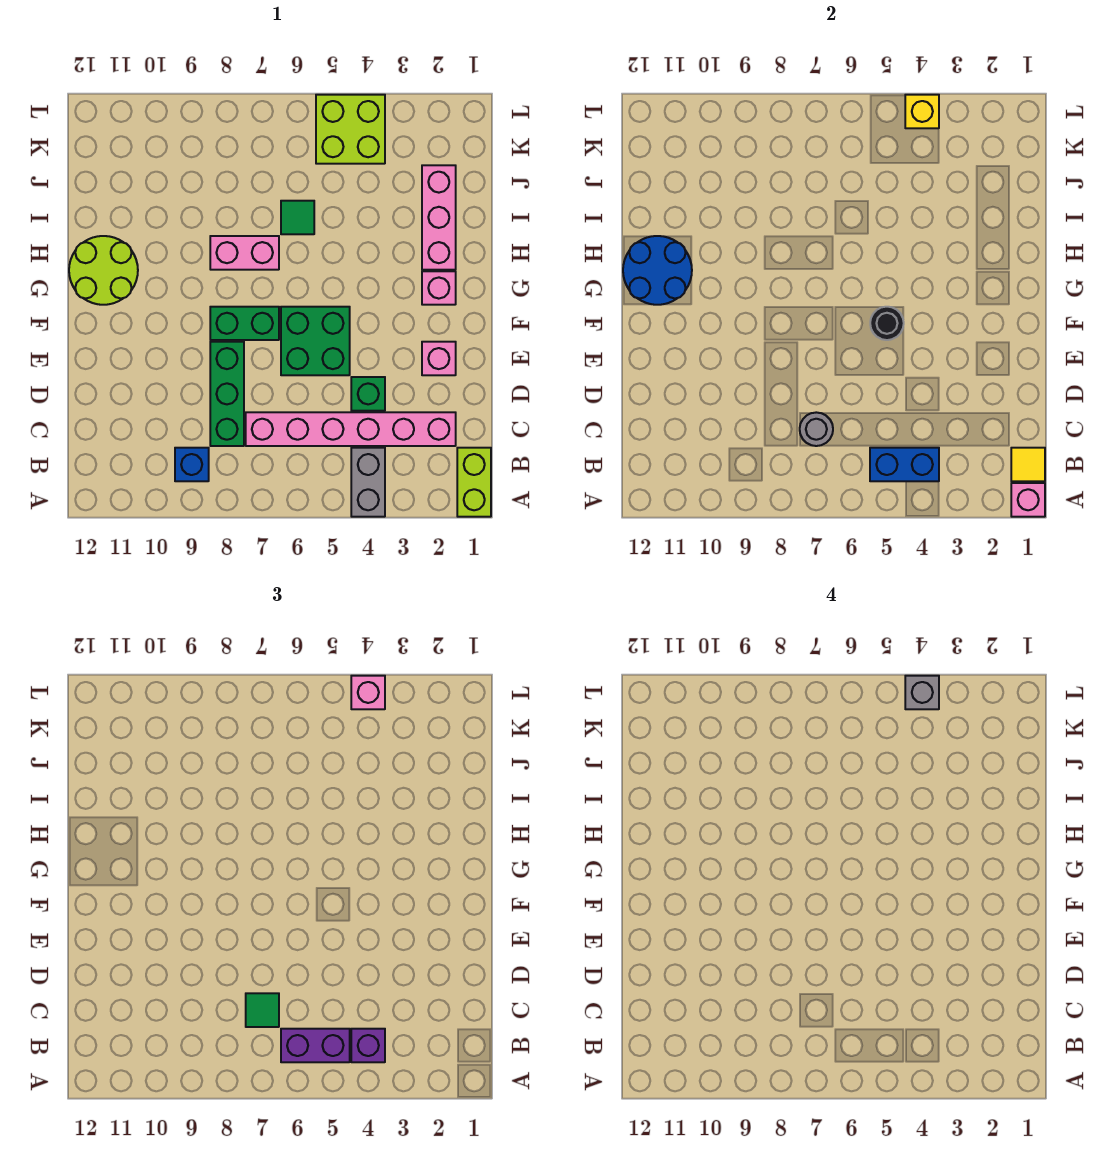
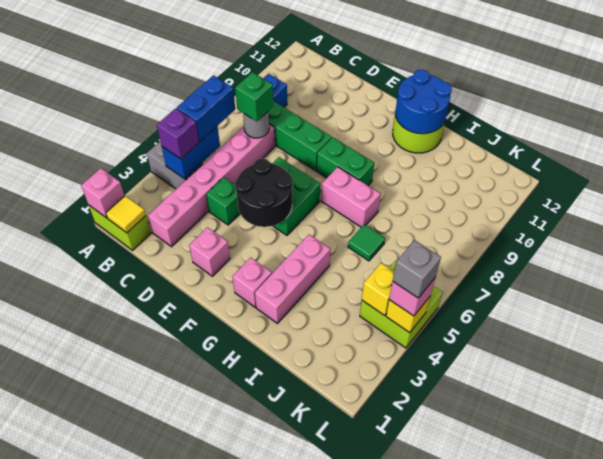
purple 1x2 brick [281,1029,350,1062] -> blue 1x2 brick [177,75,235,142]
green 1x1 tile [246,993,279,1027] -> green 1x1 brick [235,72,273,121]
black 1x1 round brick [870,307,904,340] -> black 2x2 round brick [235,158,293,227]
green 1x2 brick [210,307,279,340] -> green 1x2 brick turned to [317,137,374,185]
pink 1x3 brick [422,165,456,270] -> pink 1x3 brick turned to [255,235,330,323]
pink 1x2 brick [210,236,279,270] -> pink 1x2 brick turned to [321,167,380,227]
none -> yellow 1x1 brick [362,263,394,316]

